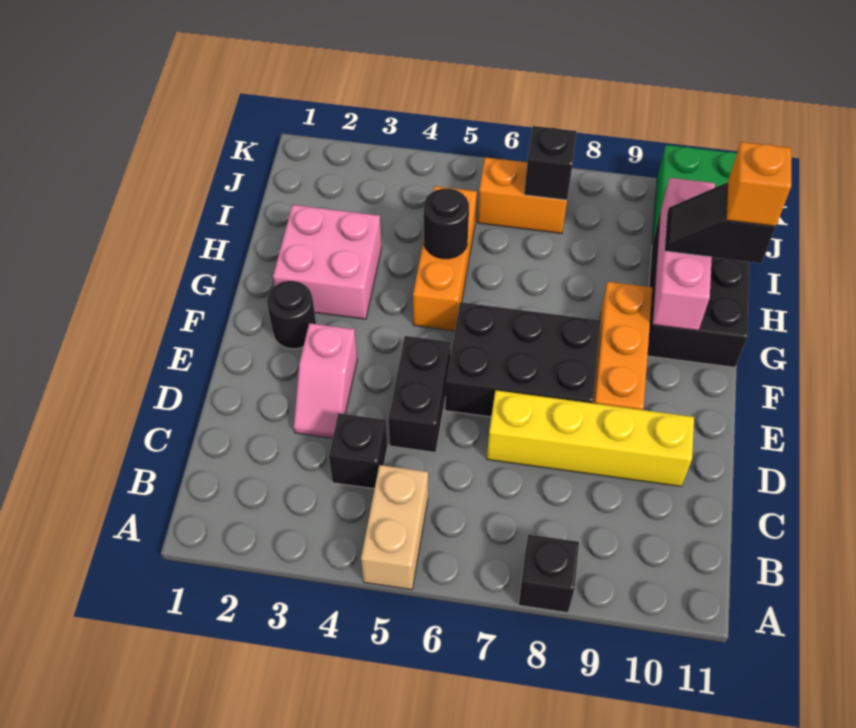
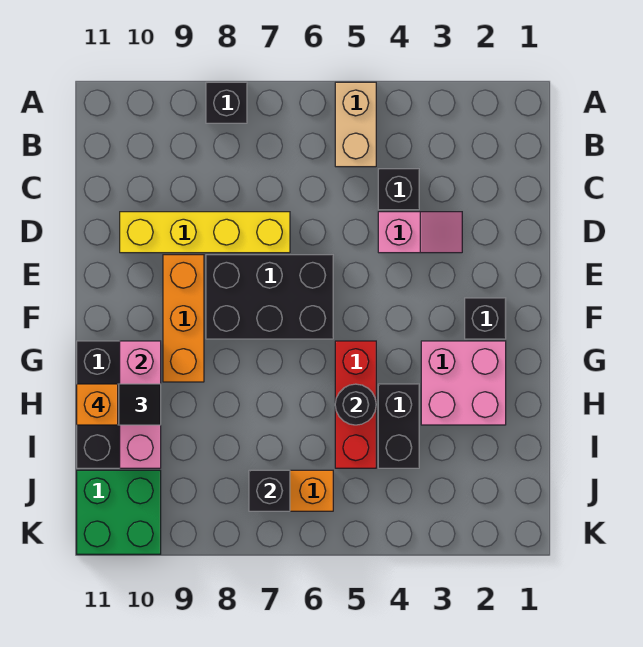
pink 1x2 slope [294,323,357,438] -> pink 1x2 slope turned to [378,212,462,253]
black 1x2 brick [389,336,451,452] -> black 1x2 brick moved to [378,384,419,468]
black 1x1 round brick [267,281,316,349] -> black 1x1 brick [465,298,506,339]
orange 1x3 brick [413,186,477,331] -> red 1x3 brick [335,341,376,468]

